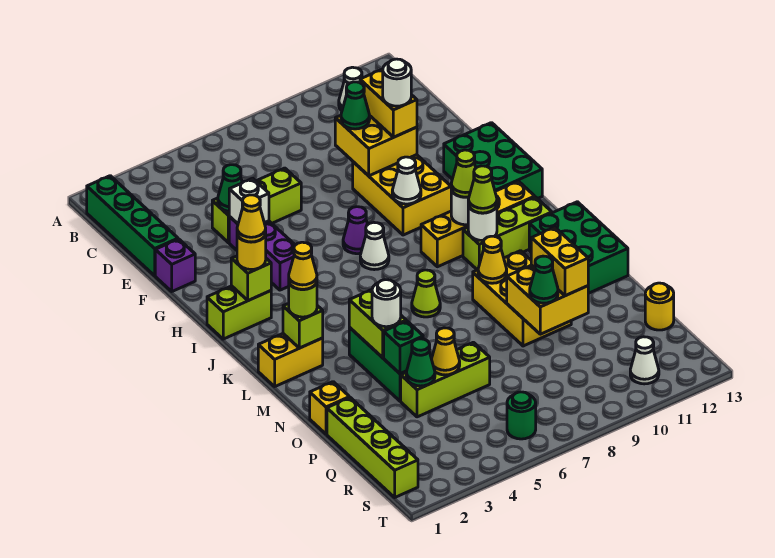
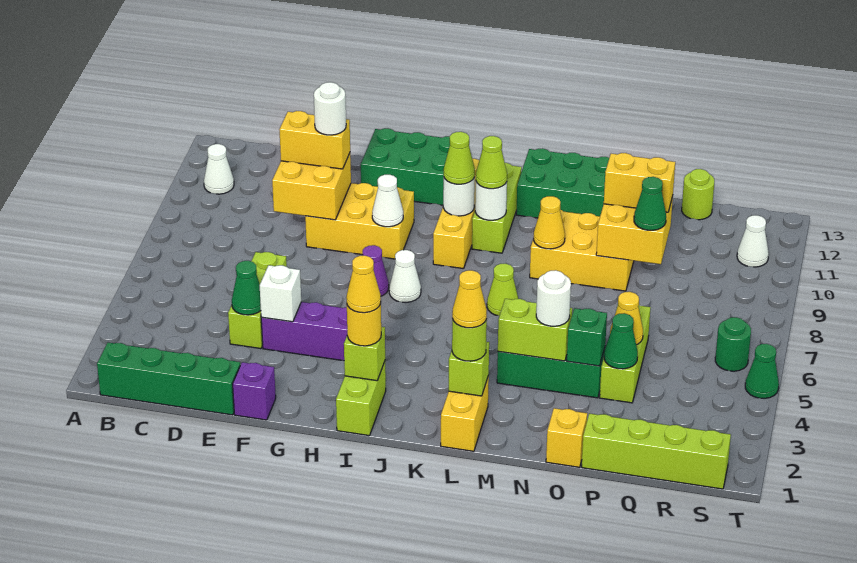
green 1x1 cone [341,82,370,129] -> green 1x1 cone moved to [745,344,779,398]
yellow 1x1 round brick [645,283,674,330] -> lime 1x1 round brick [682,169,715,220]

